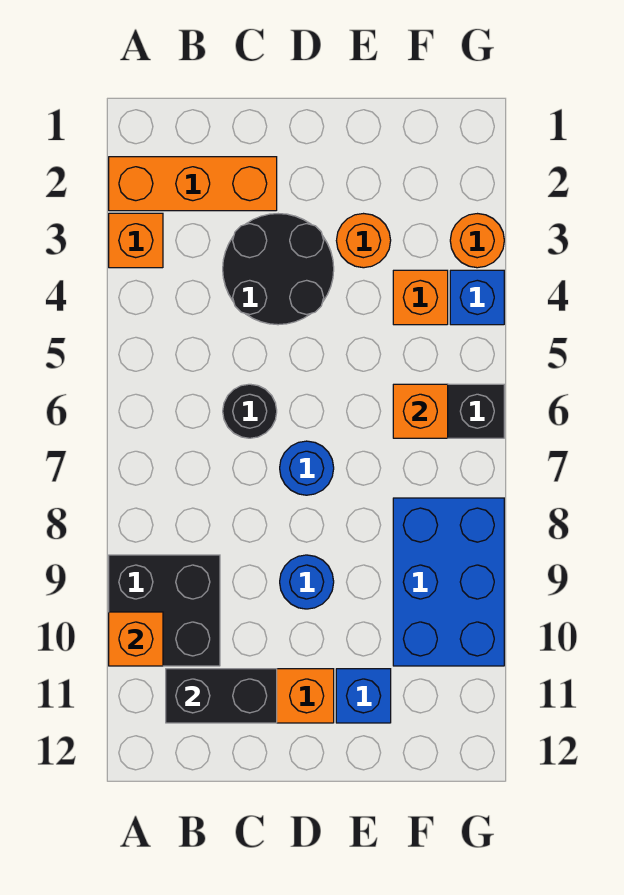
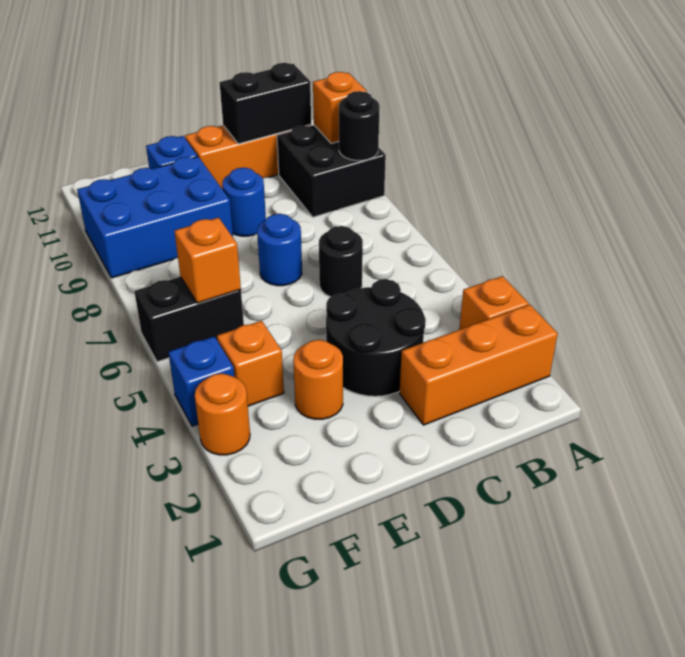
none -> black 1x1 round brick [339,91,380,160]
blue 2x3 brick [393,498,504,666] -> blue 2x3 brick turned to [77,157,233,278]

